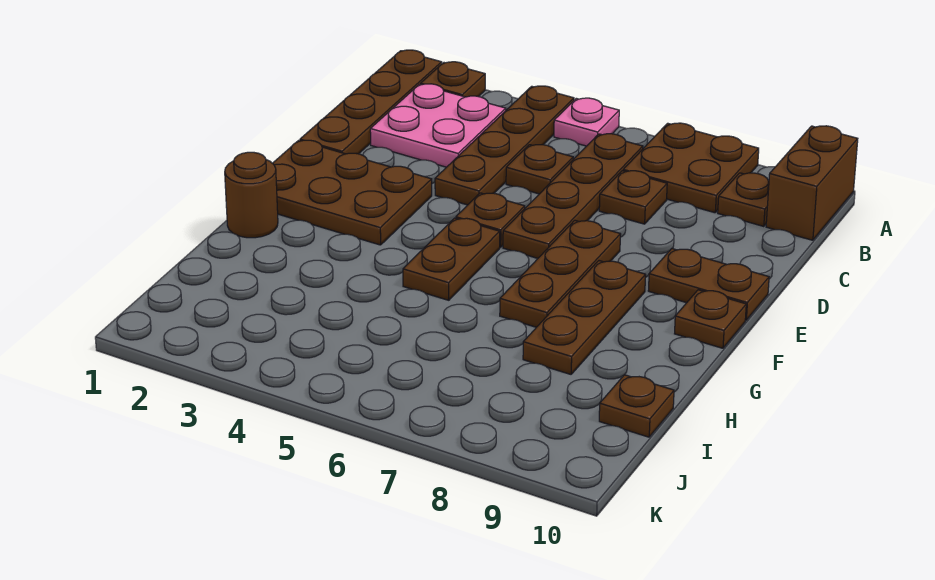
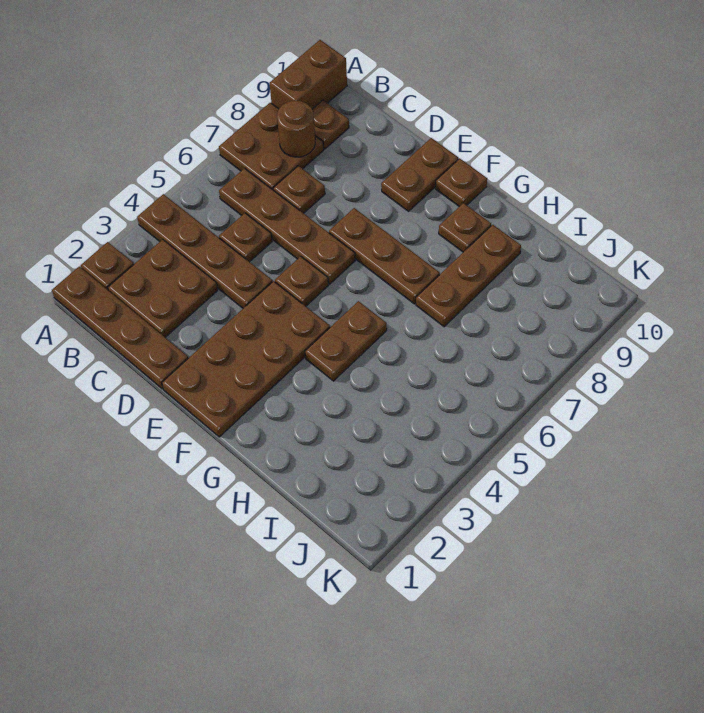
pink 1x1 plate [554,98,619,146] -> none
brown 1x2 brick [766,126,858,240] -> brown 1x2 brick turned to [270,40,347,109]
pink 2x2 plate [370,84,506,167] -> brown 2x2 plate [108,239,218,337]
brown 2x3 plate [273,140,432,245] -> brown 2x4 plate [162,281,330,437]
brown 1x2 plate [403,218,500,300] -> brown 1x2 plate turned to [305,301,387,381]
brown 1x3 plate [523,261,646,374] -> brown 1x3 plate turned to [416,225,521,327]
brown 1x1 round brick [225,152,278,238] -> brown 1x1 round brick moved to [277,101,315,157]
brown 1x1 plate [599,375,674,437] -> brown 1x1 plate moved to [439,203,491,252]

